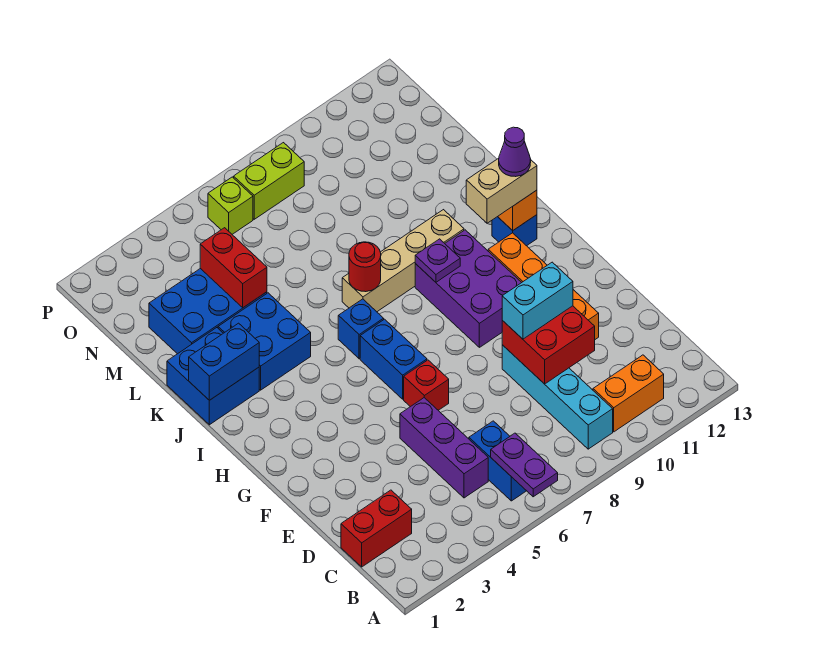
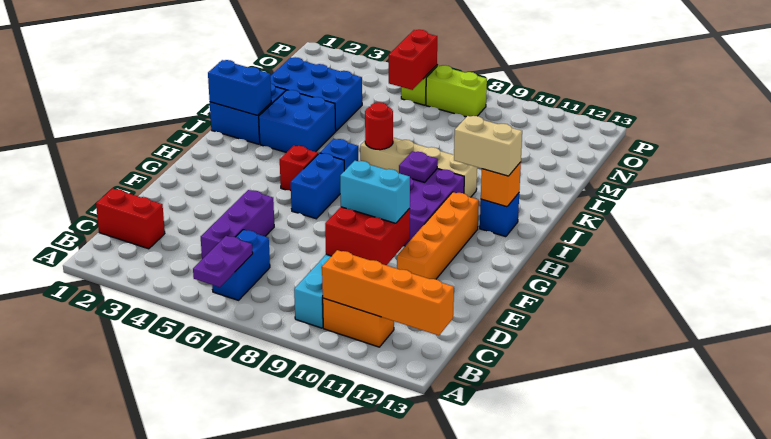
none -> orange 1x4 brick [322,250,454,335]
red 1x1 brick [404,360,449,410] -> red 1x1 brick moved to [280,146,318,191]
purple 1x1 cone [499,127,531,177] -> none
red 1x2 brick [200,228,267,308] -> red 1x2 brick moved to [389,30,437,90]

